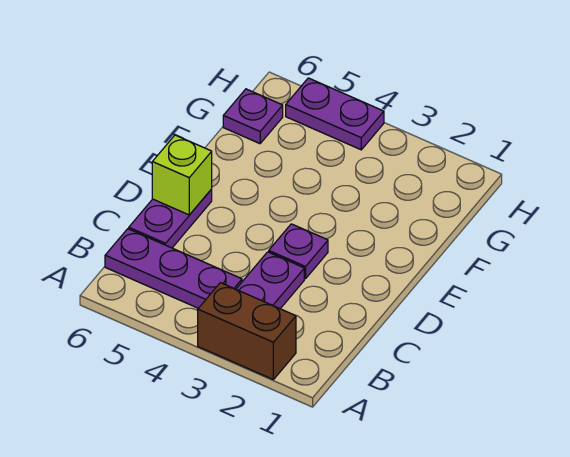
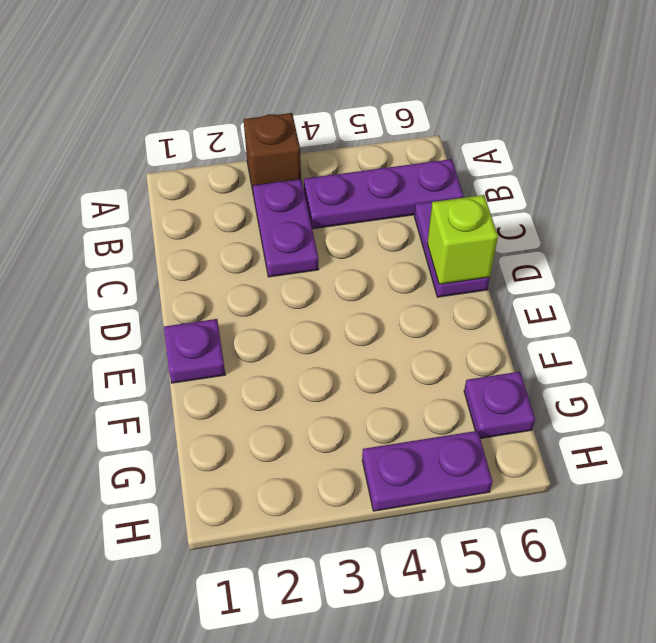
brown 1x2 brick [198,283,296,379] -> brown 1x1 brick [244,113,301,195]
purple 1x1 plate [269,224,328,279] -> purple 1x1 plate moved to [164,319,225,383]

